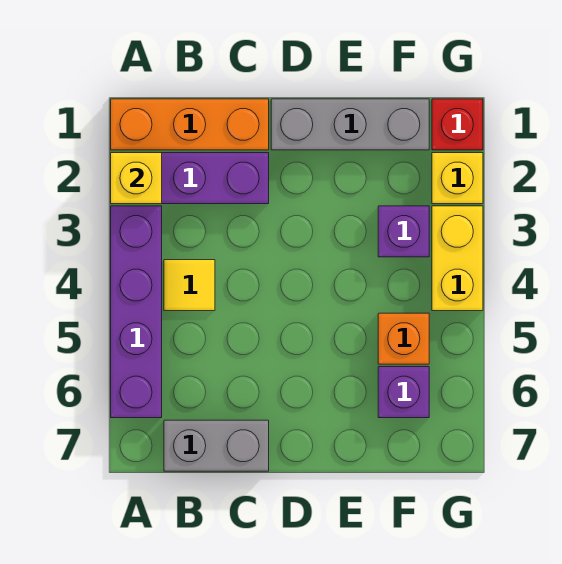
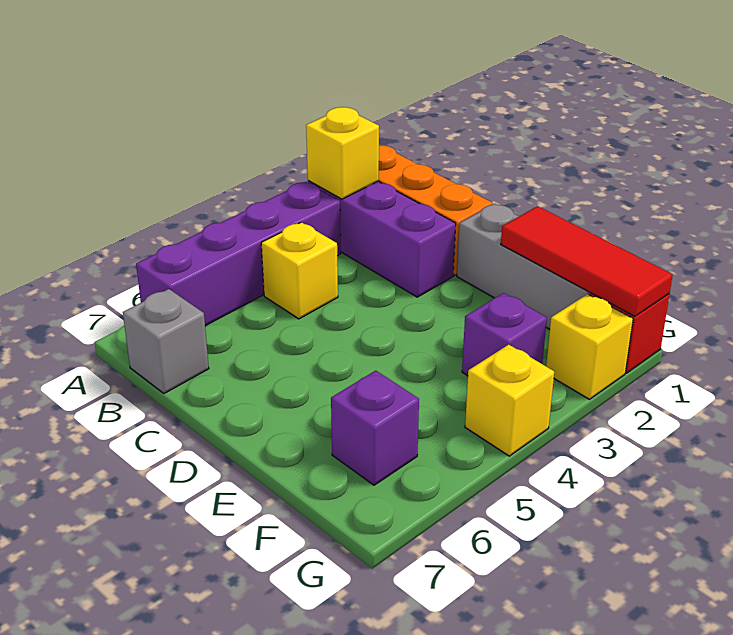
yellow 1x1 tile [164,260,215,311] -> yellow 1x1 brick [261,222,338,319]
grey 1x2 brick [164,420,269,471] -> grey 1x1 brick [123,289,209,393]
none -> red 1x3 tile [501,206,673,316]
orange 1x1 brick [378,313,429,364] -> none
yellow 1x2 brick [432,206,483,311] -> yellow 1x1 brick [465,344,554,456]

